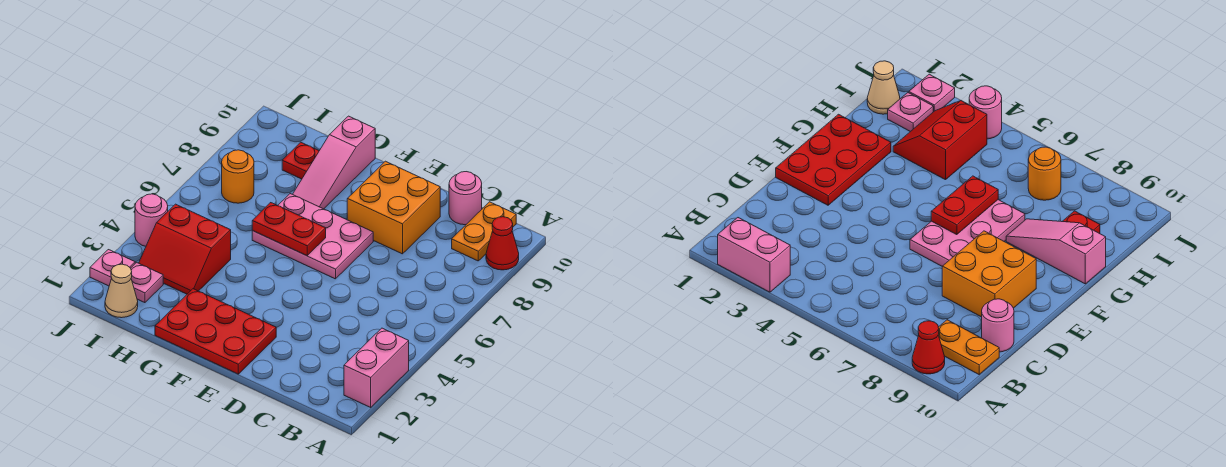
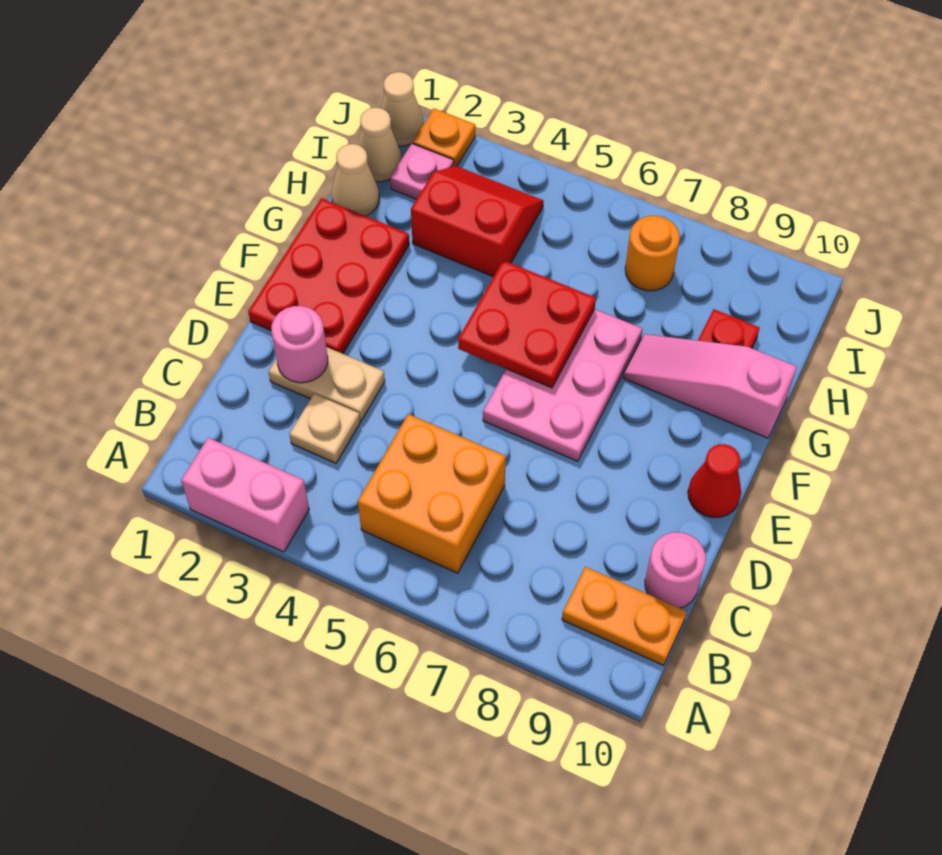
red 1x1 cone [486,217,519,270] -> red 1x1 cone moved to [688,444,741,517]
none -> tan 1x1 plate [289,394,360,463]
none -> tan 1x2 plate [268,347,385,421]
orange 2x2 brick [347,161,440,254] -> orange 2x2 brick moved to [358,414,506,573]
red 1x2 plate [252,203,326,256] -> red 2x2 plate [458,260,596,388]
none -> tan 1x1 cone [332,144,379,216]
red 2x2 slope [139,204,231,294] -> red 2x2 slope turned to [411,166,543,277]
none -> tan 1x1 cone [381,72,424,146]
pink 1x1 plate [90,250,135,286] -> orange 1x1 plate [413,109,475,166]
pink 1x1 round brick [135,194,168,246] -> pink 1x1 round brick moved to [271,306,328,383]

